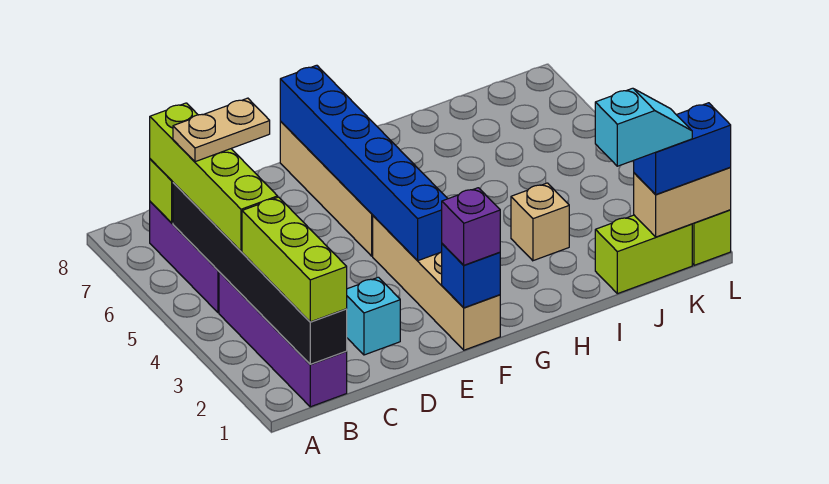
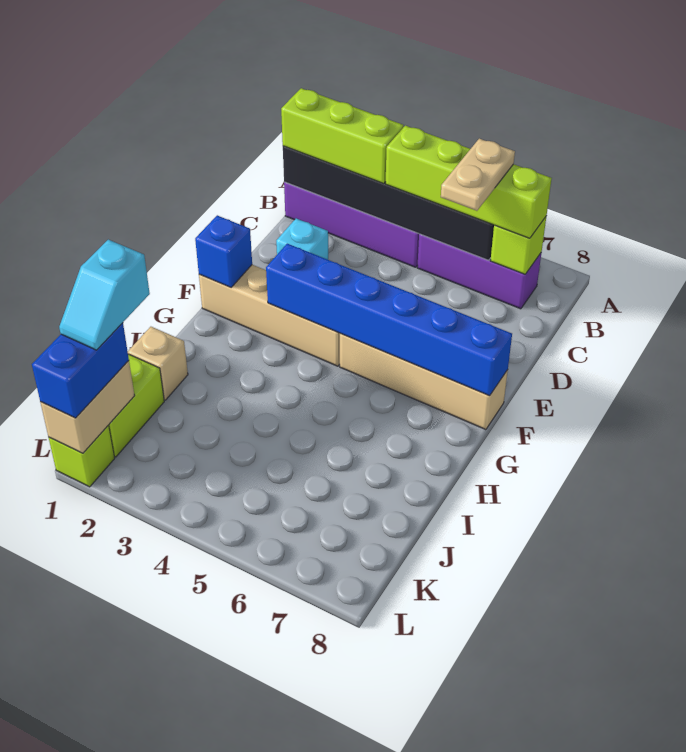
purple 1x1 brick [442,188,500,265] -> none
tan 1x1 brick [511,183,569,261] -> tan 1x1 brick moved to [128,327,188,400]

